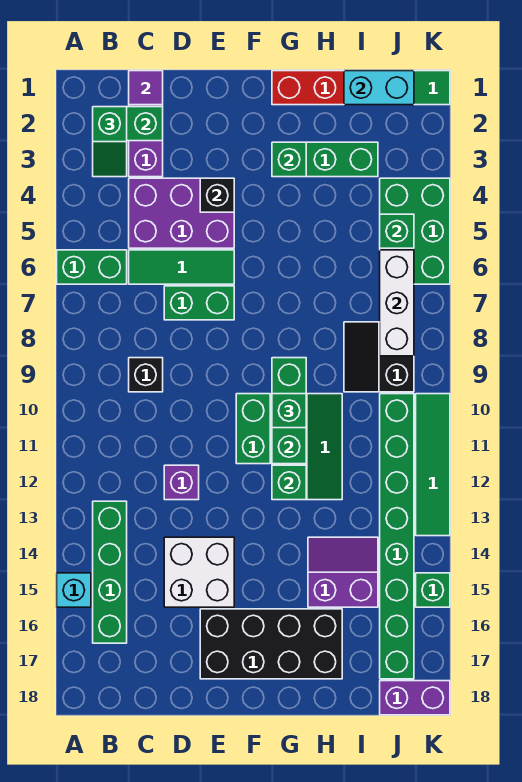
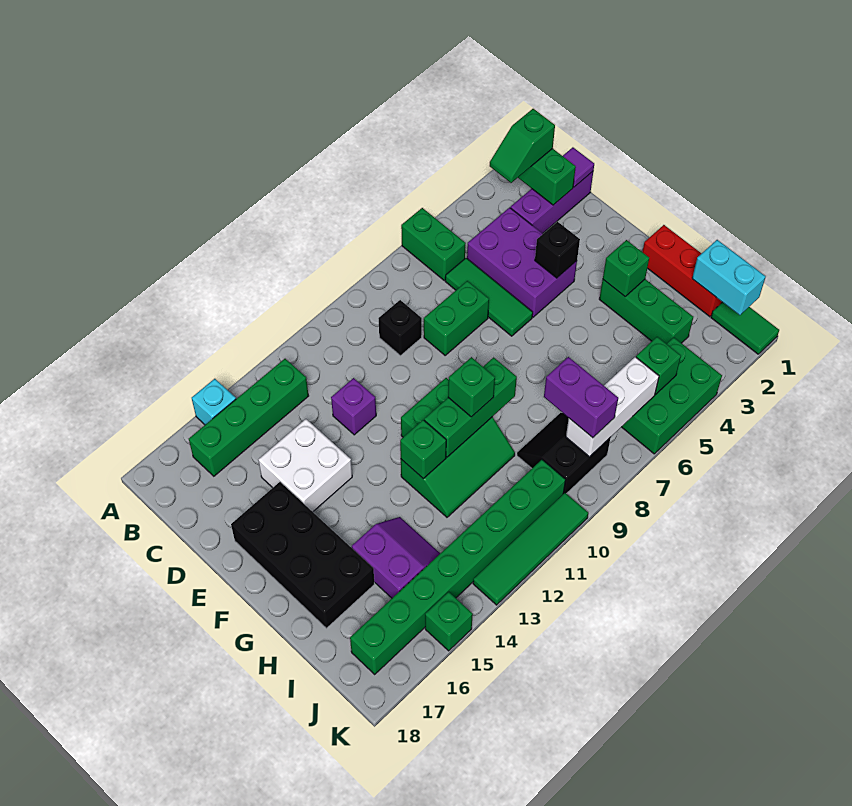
green 1x2 brick [164,286,234,320] -> green 1x2 brick turned to [424,281,489,355]
purple 1x2 brick [380,681,450,715] -> purple 1x2 brick moved to [544,357,618,438]

